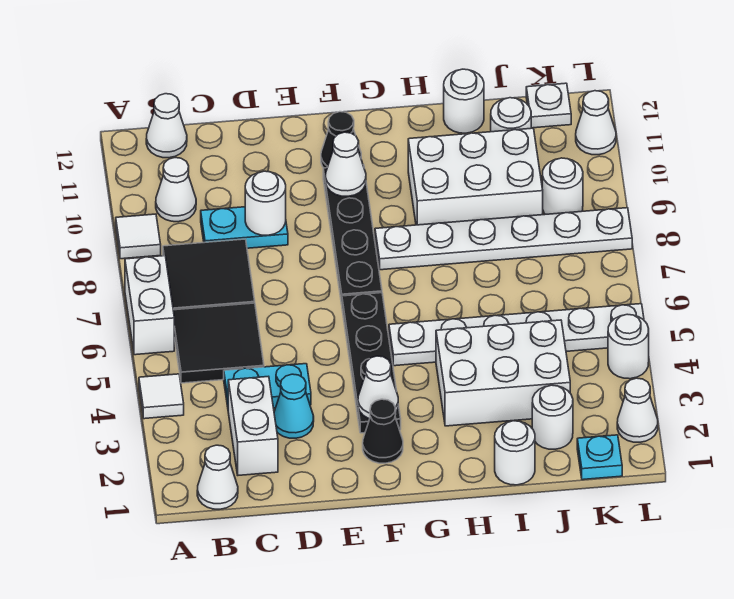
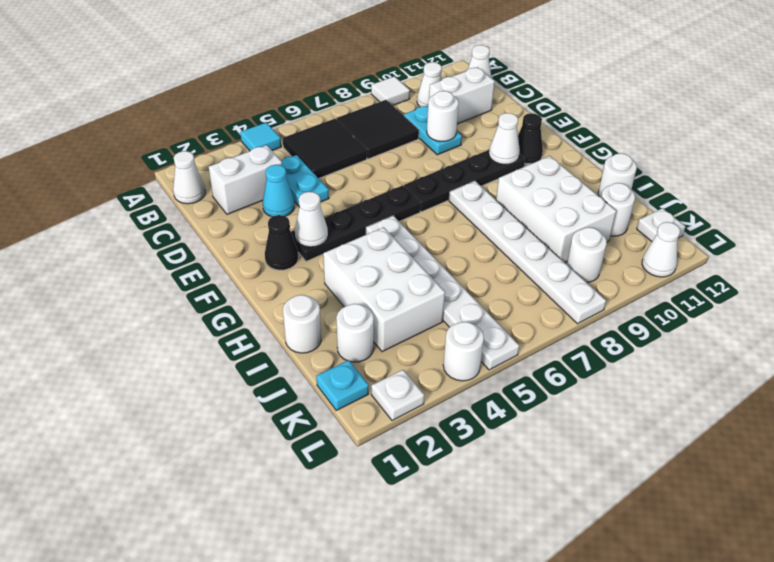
white 1x1 tile [139,374,184,419] -> cyan 1x1 tile [240,122,281,151]
white 1x2 brick [125,256,174,355] -> white 1x2 brick moved to [429,67,495,124]
white 1x1 cone [617,378,658,442] -> white 1x1 plate [371,370,424,421]

